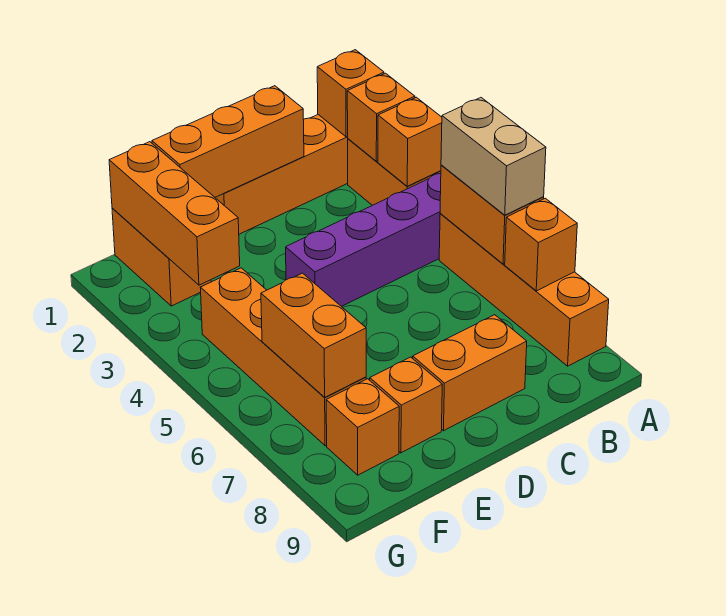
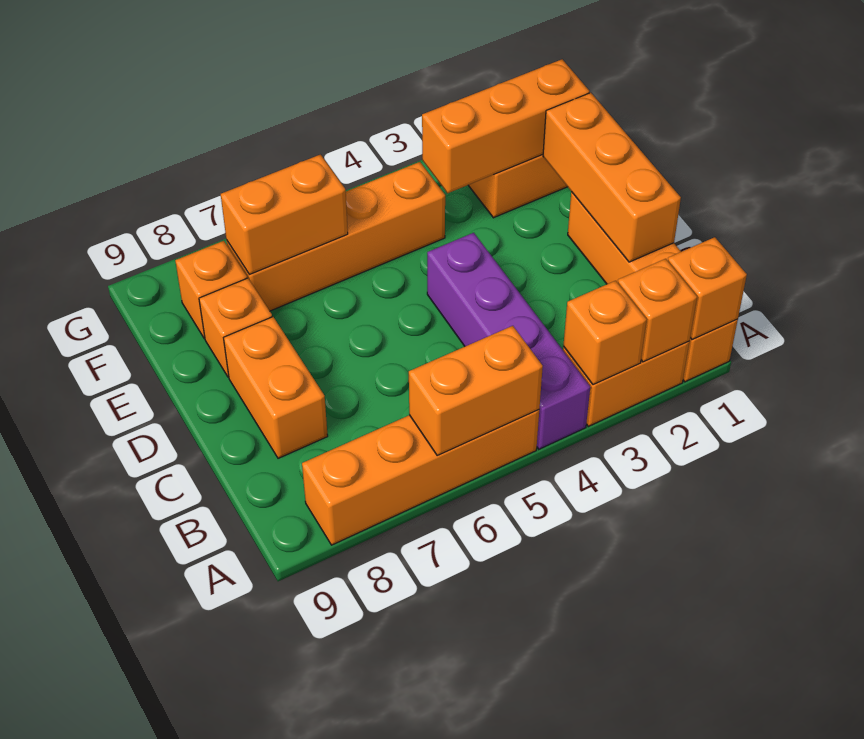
tan 1x2 brick [441,98,546,215] -> none
orange 1x1 brick [505,198,577,291] -> none

